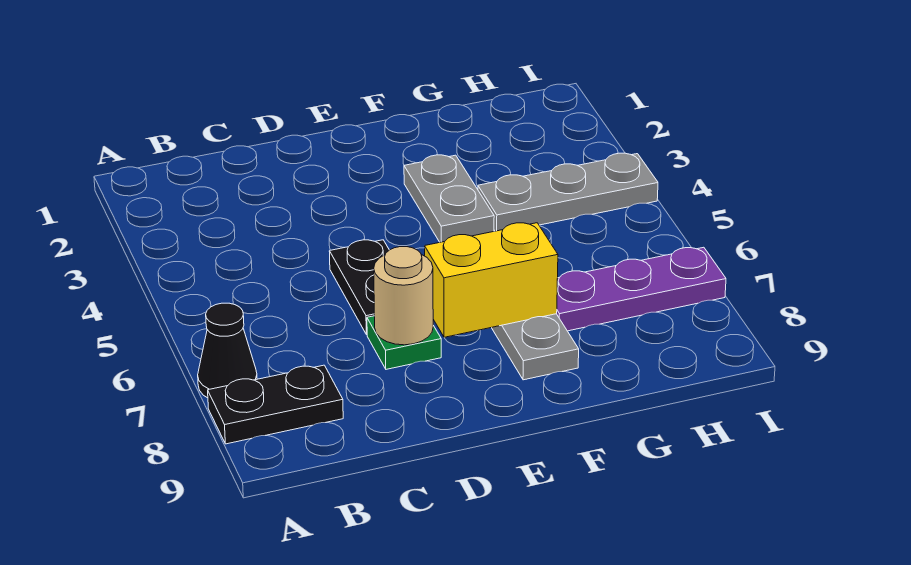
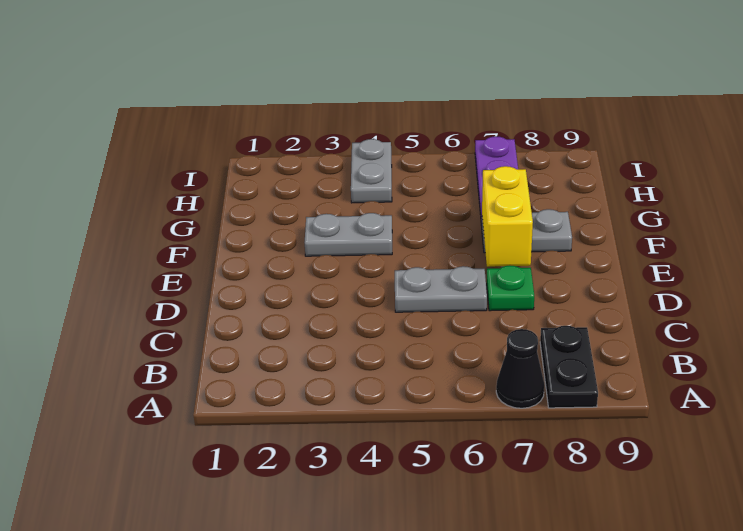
black 1x2 plate [329,240,389,335] -> grey 1x2 plate [395,266,487,312]
tan 1x1 round brick [374,247,433,345] -> none
grey 1x3 plate [478,153,658,231] -> grey 1x2 plate [351,139,392,203]

